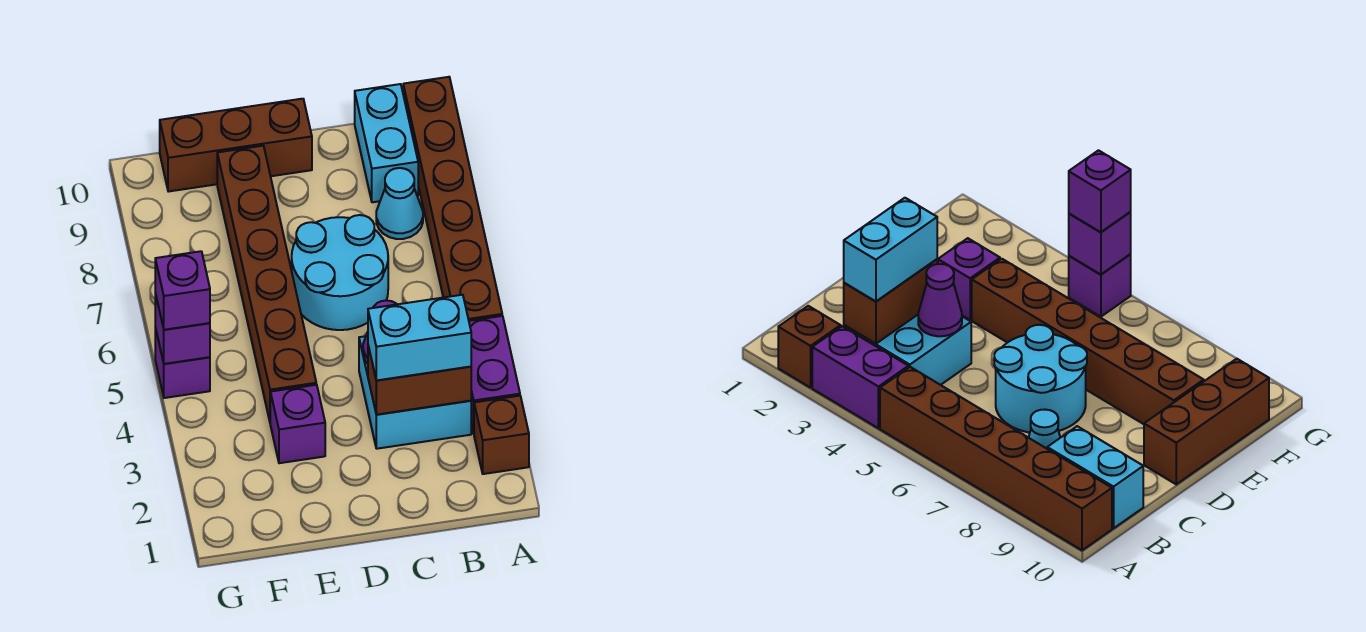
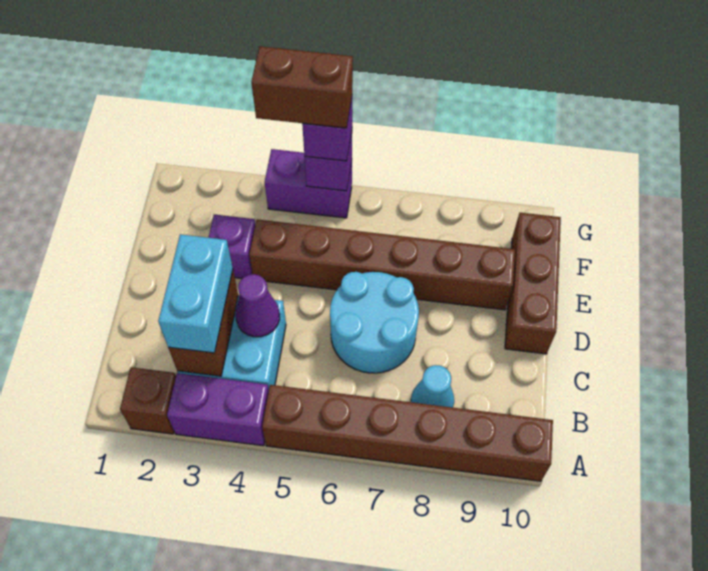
cyan 1x2 brick [355,84,418,202] -> none
none -> brown 1x2 brick [251,46,353,128]
purple 1x1 brick [155,328,210,398] -> purple 1x2 brick [265,149,352,218]

